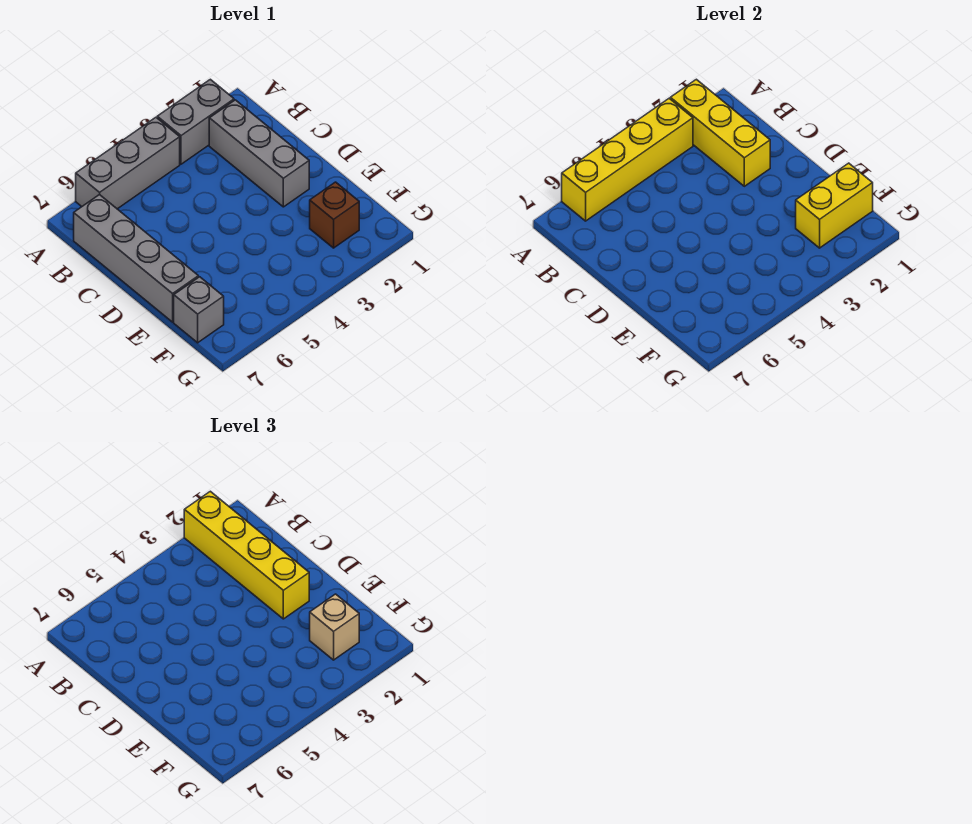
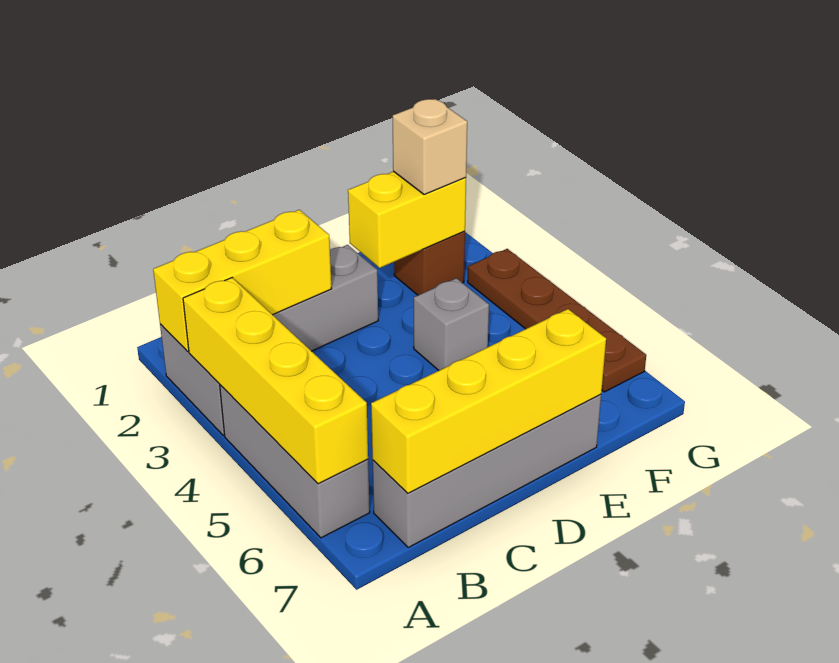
yellow 1x4 brick [184,491,309,619] -> yellow 1x4 brick moved to [371,309,606,493]
yellow 1x2 brick [796,163,873,248] -> yellow 1x2 brick turned to [348,171,466,268]
grey 1x1 brick [174,277,224,343] -> grey 1x1 brick moved to [414,278,489,370]
none -> brown 1x4 plate [468,249,646,392]

